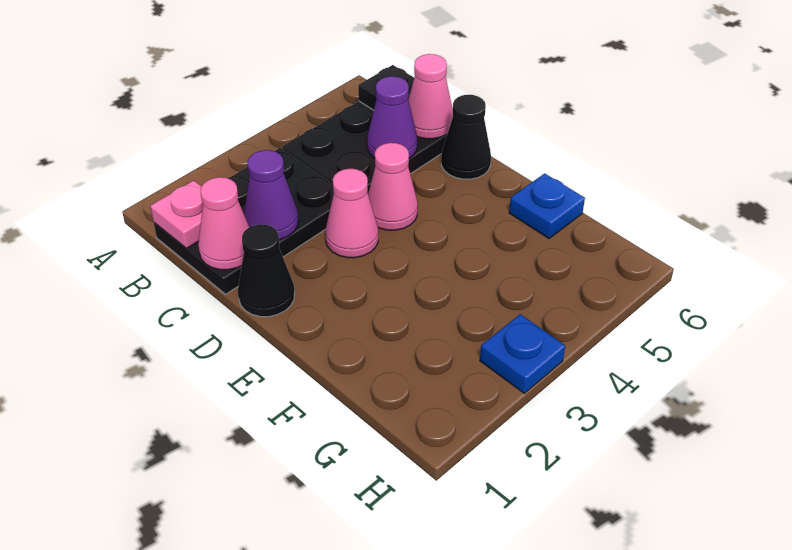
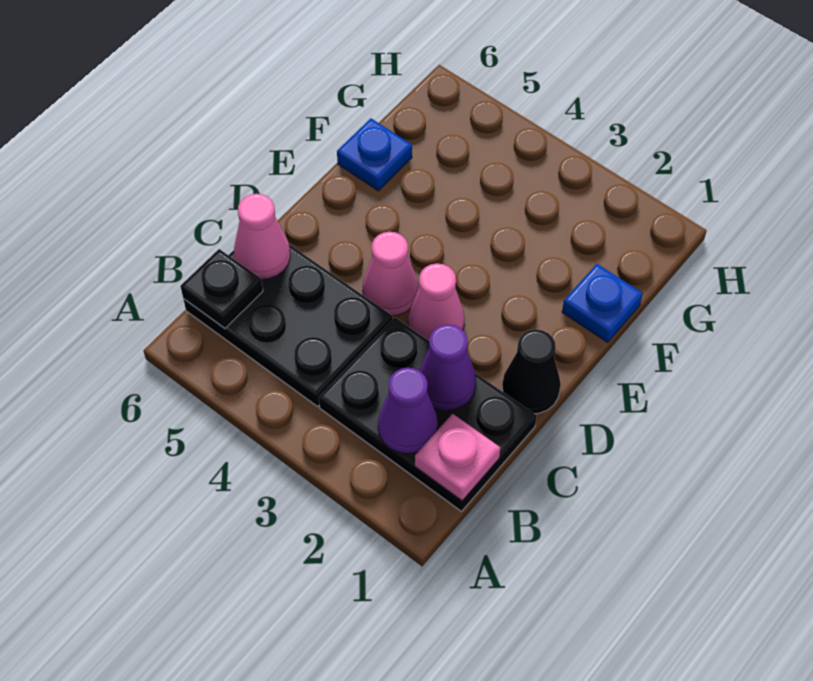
pink 1x1 cone [198,177,249,270] -> none
purple 1x1 cone [367,76,417,158] -> purple 1x1 cone moved to [378,368,438,454]
black 1x1 cone [441,95,491,179] -> none
blue 1x1 plate [480,314,565,393] -> blue 1x1 plate moved to [562,264,643,343]

